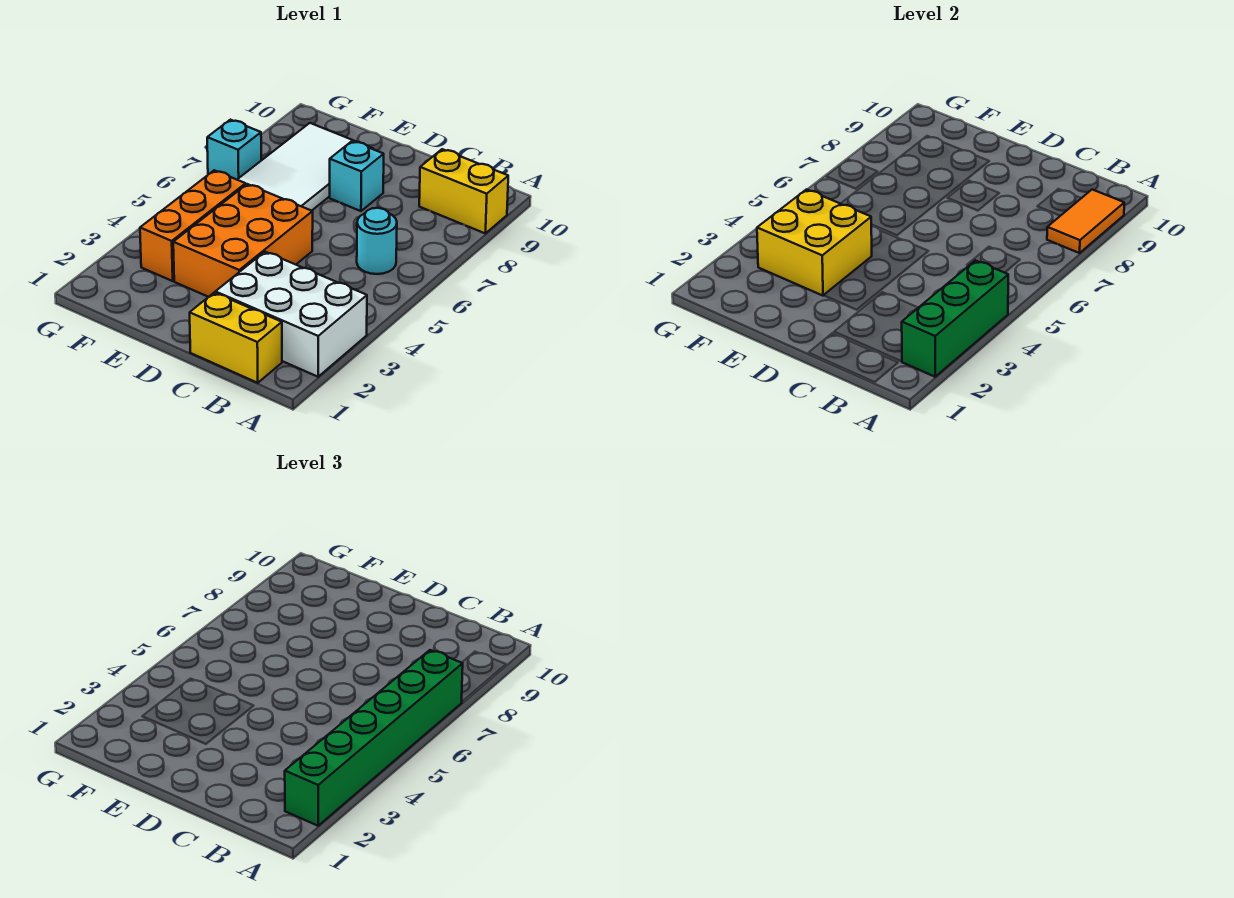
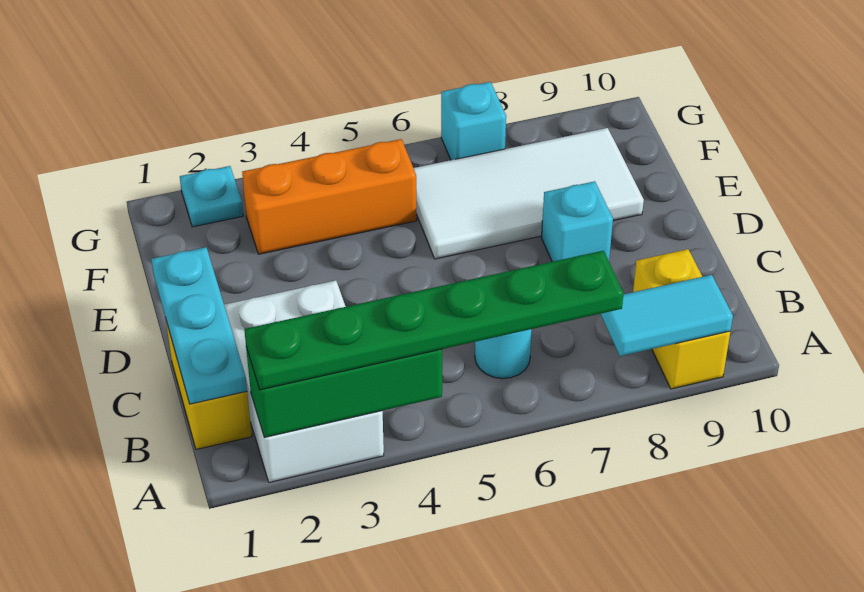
green 1x6 brick [285,650,463,826] -> green 1x6 plate [244,251,624,390]
orange 1x2 tile [1047,190,1124,253] -> cyan 1x2 tile [601,275,733,356]
none -> cyan 1x3 plate [151,247,247,404]
orange 2x3 brick [173,184,313,297] -> none
yellow 2x2 brick [757,190,872,296] -> none
none -> cyan 1x1 plate [180,166,243,227]

